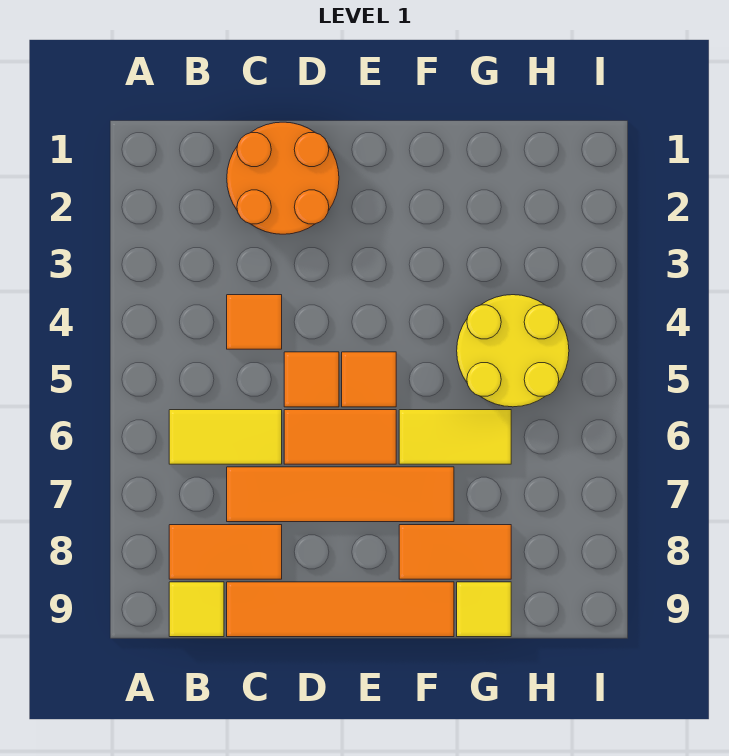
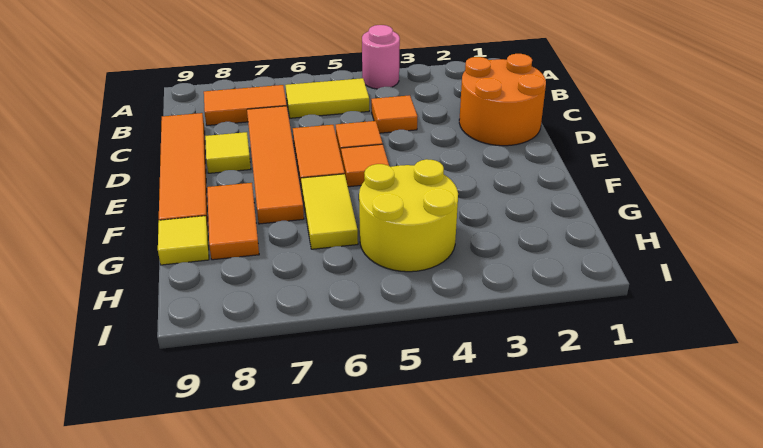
none -> pink 1x1 round brick [362,25,400,89]
yellow 1x2 tile [169,410,282,464] -> yellow 1x2 tile turned to [285,78,369,118]
orange 1x2 tile [169,525,282,579] -> orange 1x2 tile turned to [204,85,287,126]
yellow 1x1 tile [169,582,224,637] -> yellow 1x1 tile moved to [205,132,251,173]

